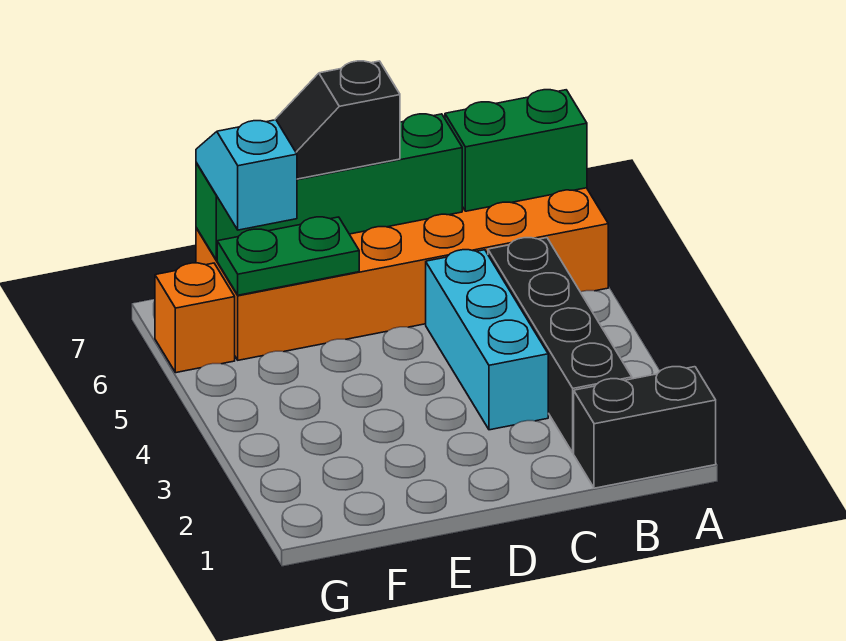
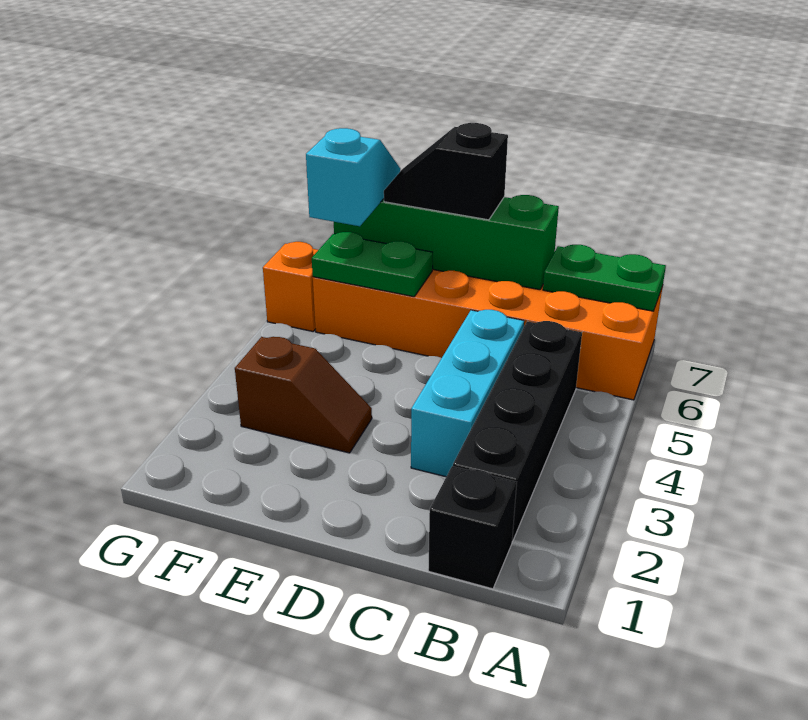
black 1x2 brick [574,367,716,488] -> black 1x1 brick [428,466,517,589]
green 1x2 brick [445,90,587,211] -> green 1x2 plate [543,245,666,311]
none -> brown 1x2 slope [235,337,372,453]

